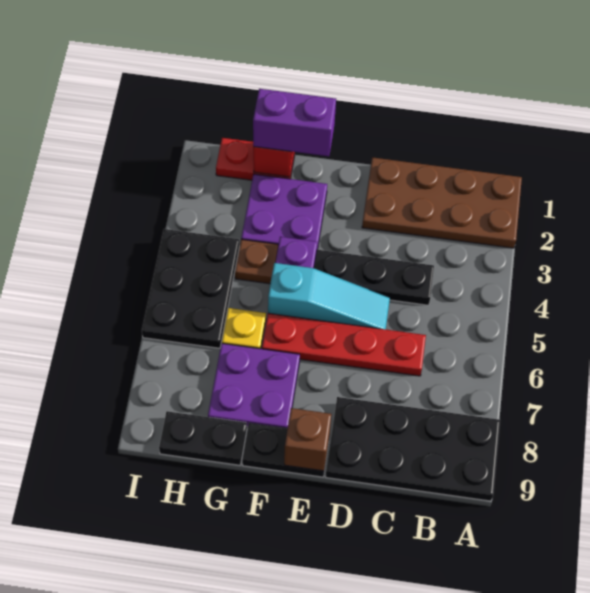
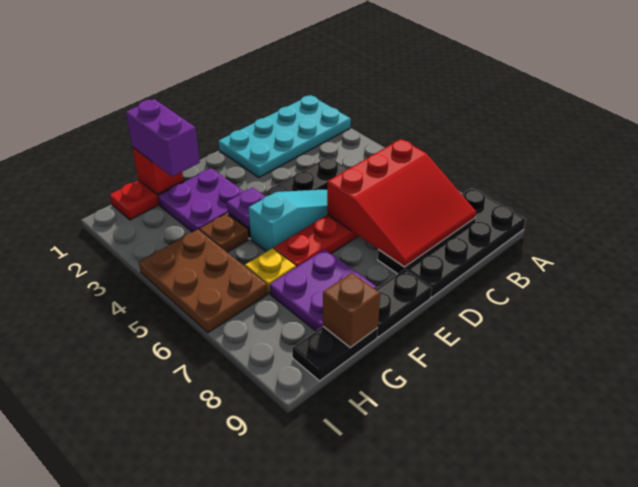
brown 2x4 plate [362,157,522,248] -> cyan 2x4 plate [219,95,351,177]
none -> red 3x3 slope [327,139,476,267]
brown 1x1 brick [284,408,331,471] -> brown 1x1 brick moved to [323,273,380,348]
purple 1x2 brick [253,89,336,156] -> purple 1x2 brick turned to [126,99,200,177]
black 2x3 plate [142,229,239,348] -> brown 2x3 plate [139,229,268,333]

